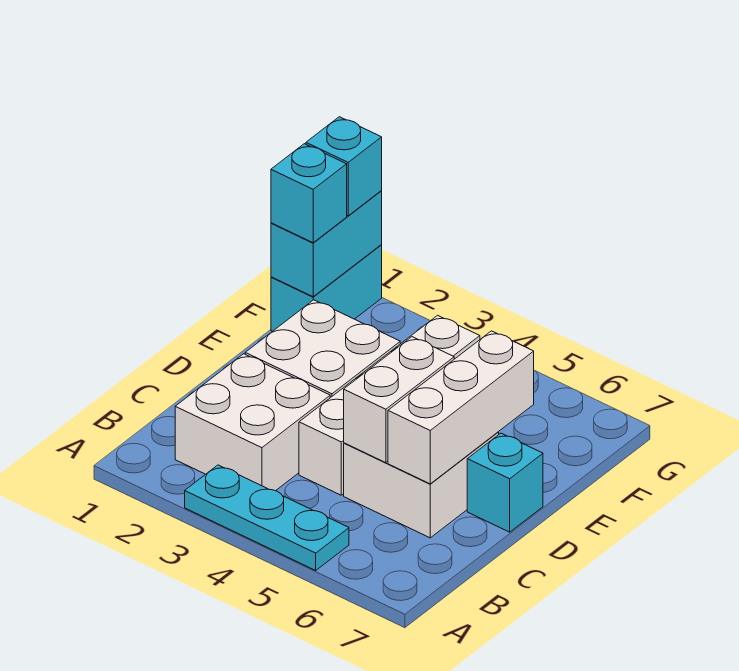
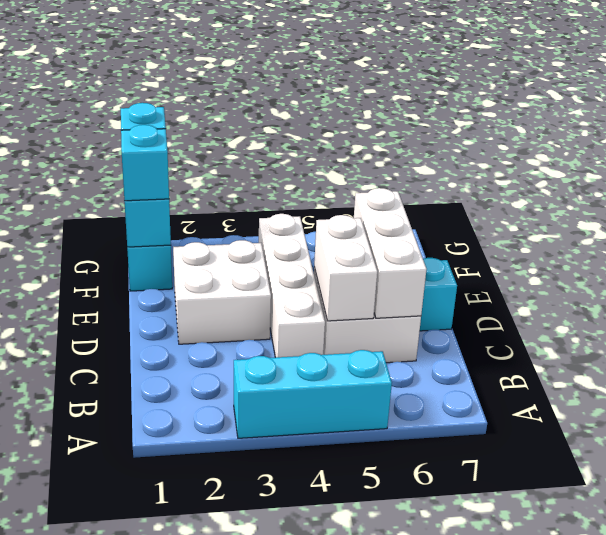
cyan 1x3 plate [185,465,349,570] -> cyan 1x3 brick [234,350,392,438]
white 2x2 brick [175,354,330,491] -> none

